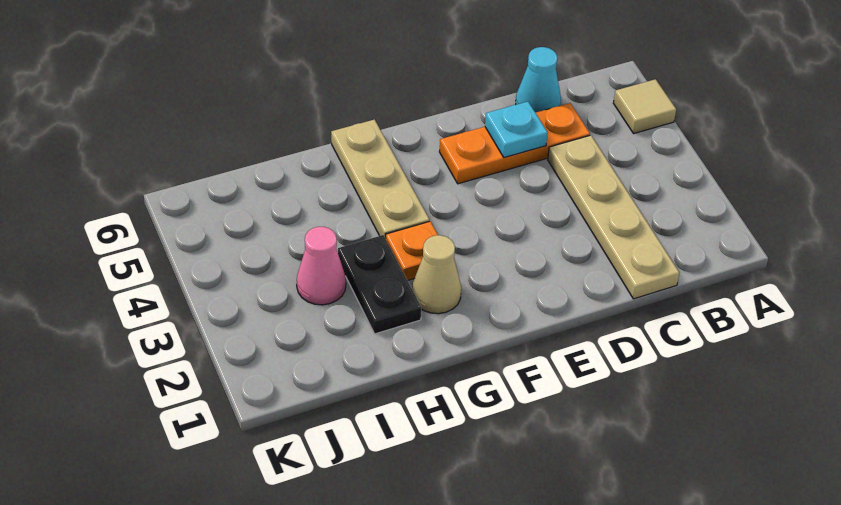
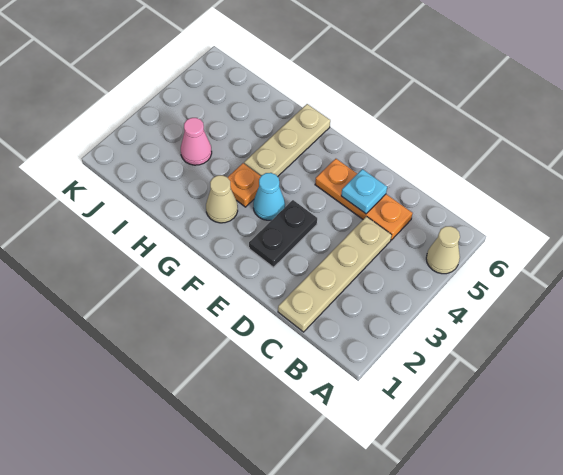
tan 1x1 tile [613,79,676,133] -> tan 1x1 cone [426,226,460,274]
cyan 1x1 cone [516,47,561,113] -> cyan 1x1 cone moved to [253,173,285,220]
black 1x2 plate [338,235,421,334] -> black 1x2 plate moved to [249,200,317,267]

